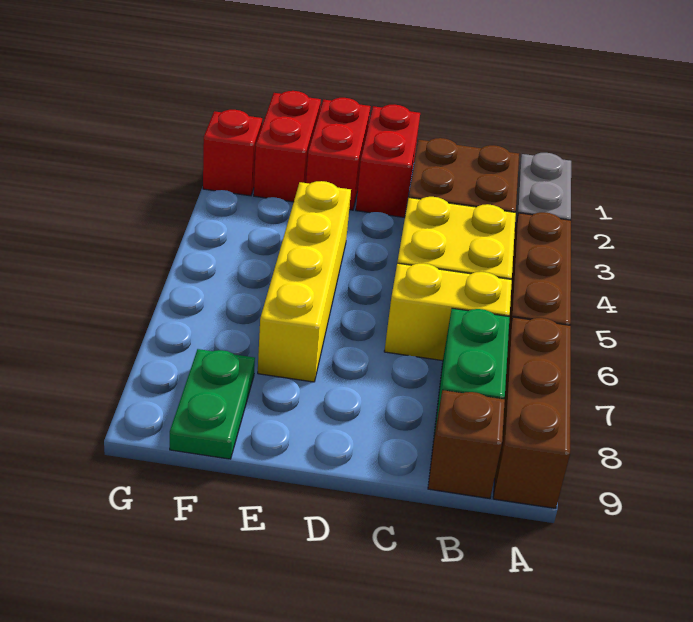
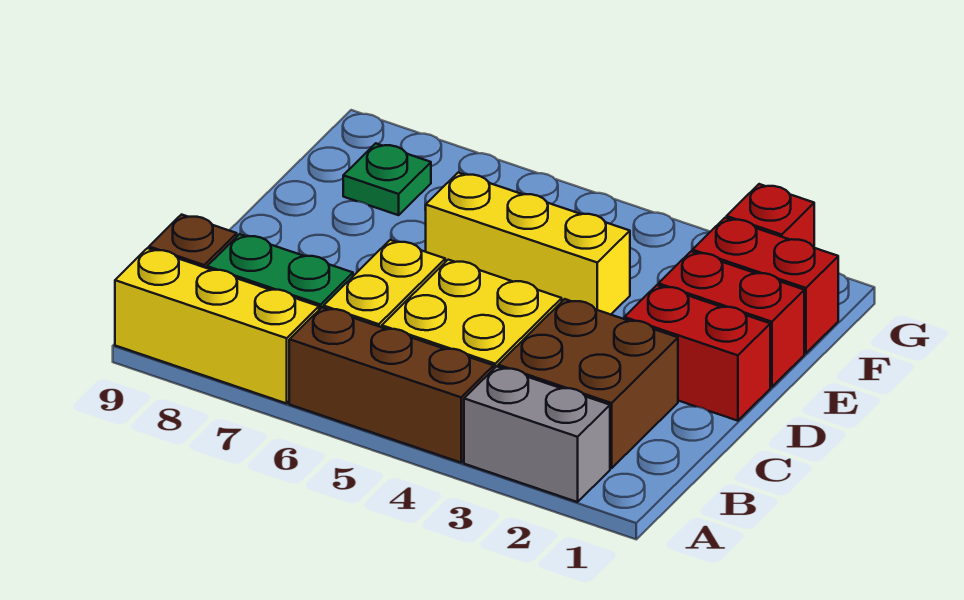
brown 1x3 brick [493,317,571,508] -> yellow 1x3 brick [115,248,319,403]
yellow 1x4 brick [258,181,351,382] -> yellow 1x3 brick [426,173,630,315]
green 1x2 plate [170,349,255,459] -> green 1x1 plate [343,143,431,215]

